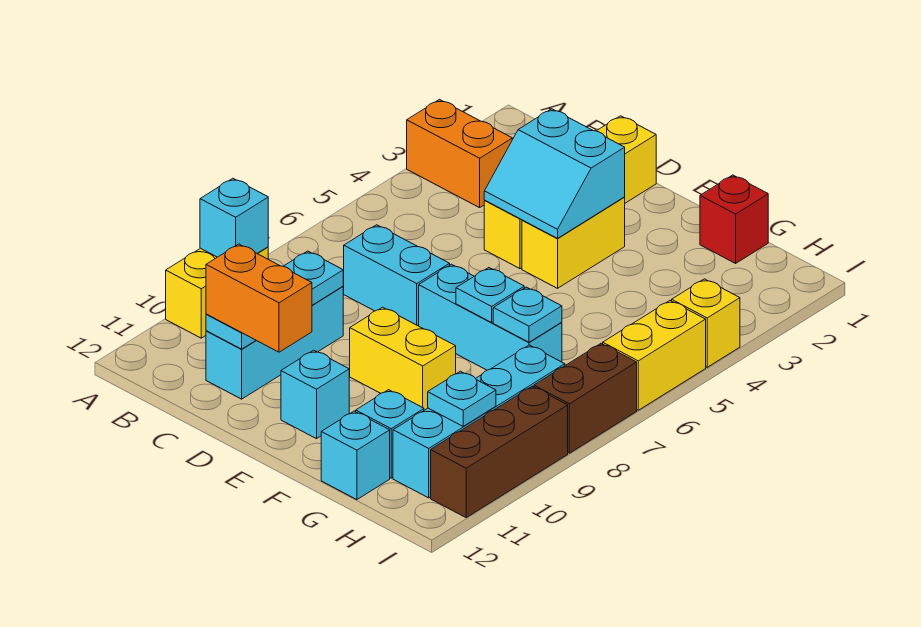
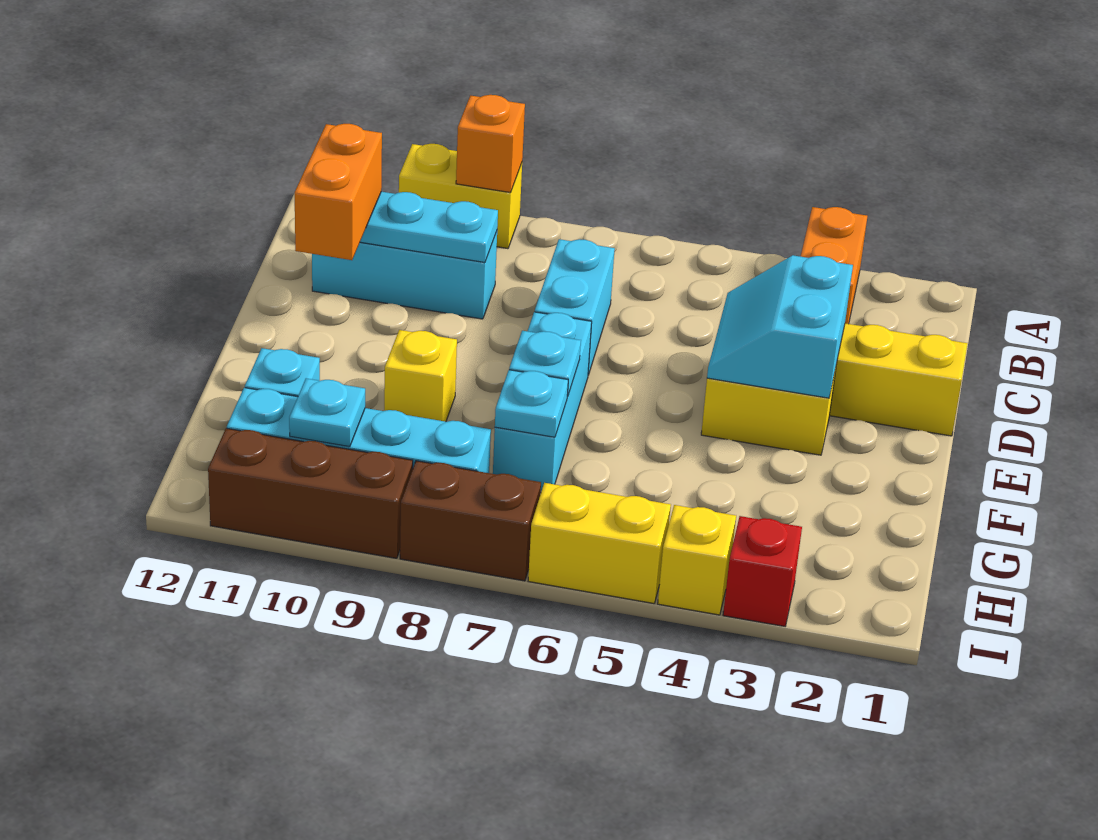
cyan 1x1 brick [200,178,268,257] -> orange 1x1 brick [456,95,525,193]
yellow 1x2 brick [350,307,456,410] -> yellow 1x1 brick [384,330,457,422]
cyan 1x1 brick [281,350,349,439] -> none
red 1x1 brick [700,175,768,263] -> red 1x1 brick moved to [723,516,802,626]
cyan 1x1 brick [321,411,390,500] -> none

